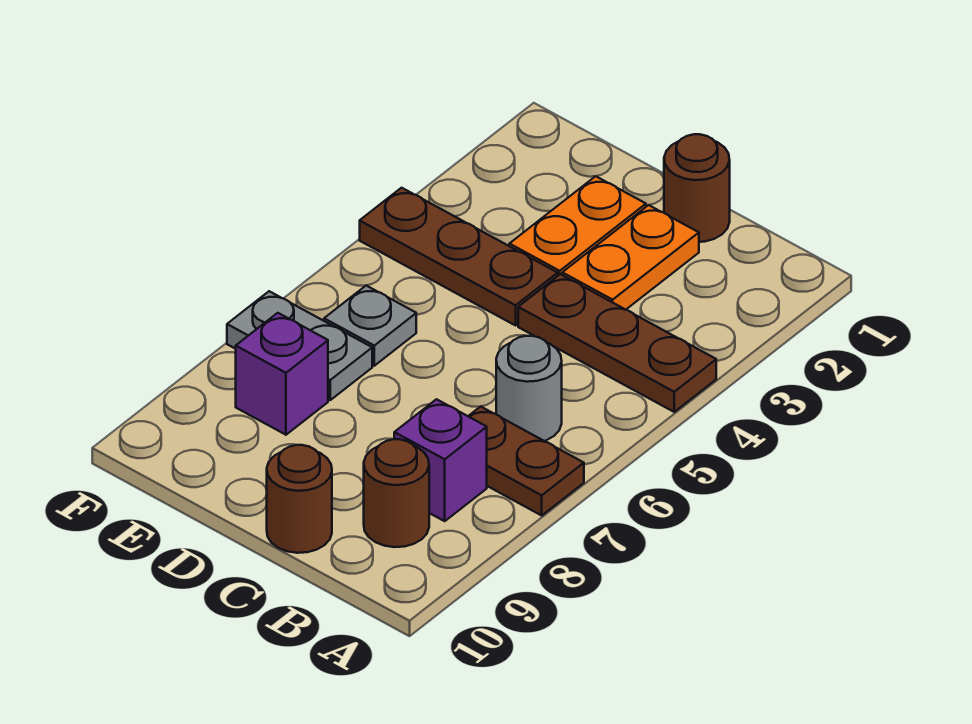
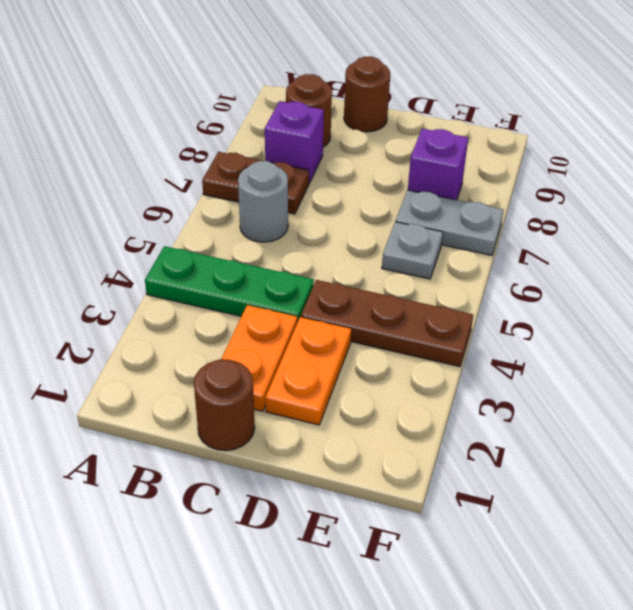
brown 1x3 plate [518,274,716,412] -> green 1x3 plate [145,246,314,322]

